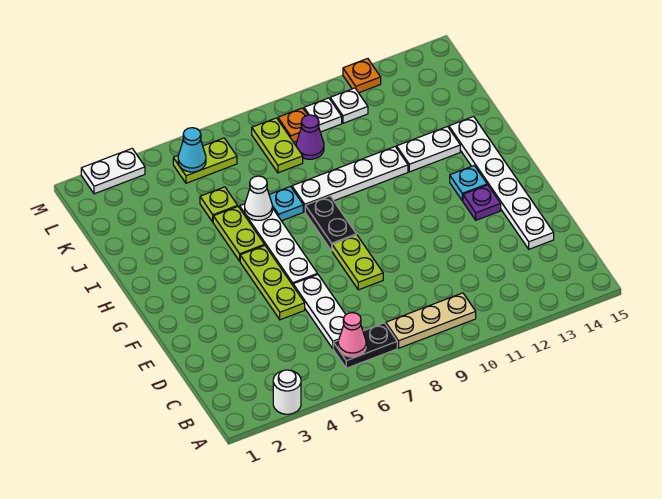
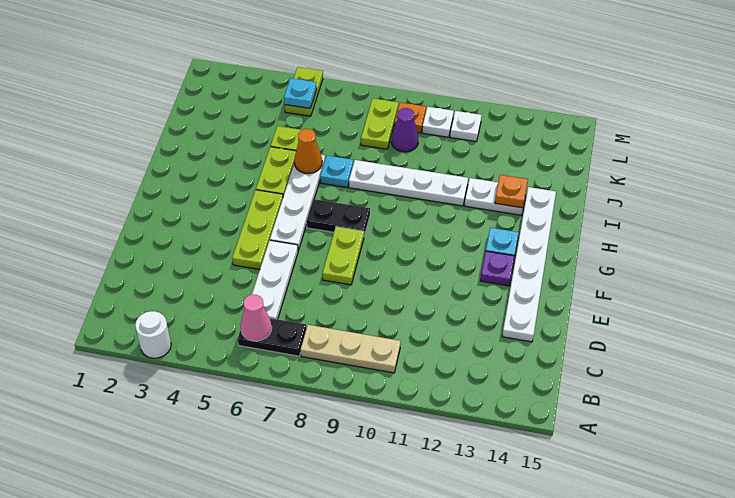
black 1x2 plate [305,196,356,251] -> black 1x2 plate turned to [307,199,370,236]
white 1x1 cone [245,176,272,220] -> orange 1x1 cone [294,129,322,173]
lime 1x2 plate [173,138,237,183] -> lime 1x2 plate turned to [285,67,323,116]
cyan 1x1 cone [178,128,206,172] -> cyan 1x1 plate [284,78,317,108]
white 1x2 plate [81,149,145,194] -> none
orange 1x1 plate [343,59,381,93] -> orange 1x1 plate moved to [495,175,528,208]

